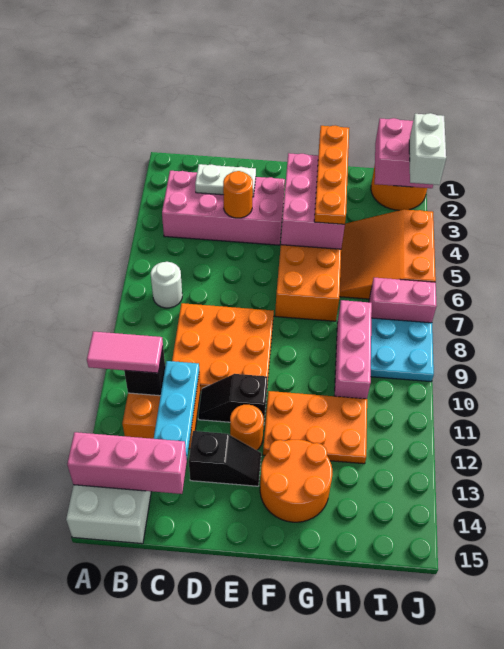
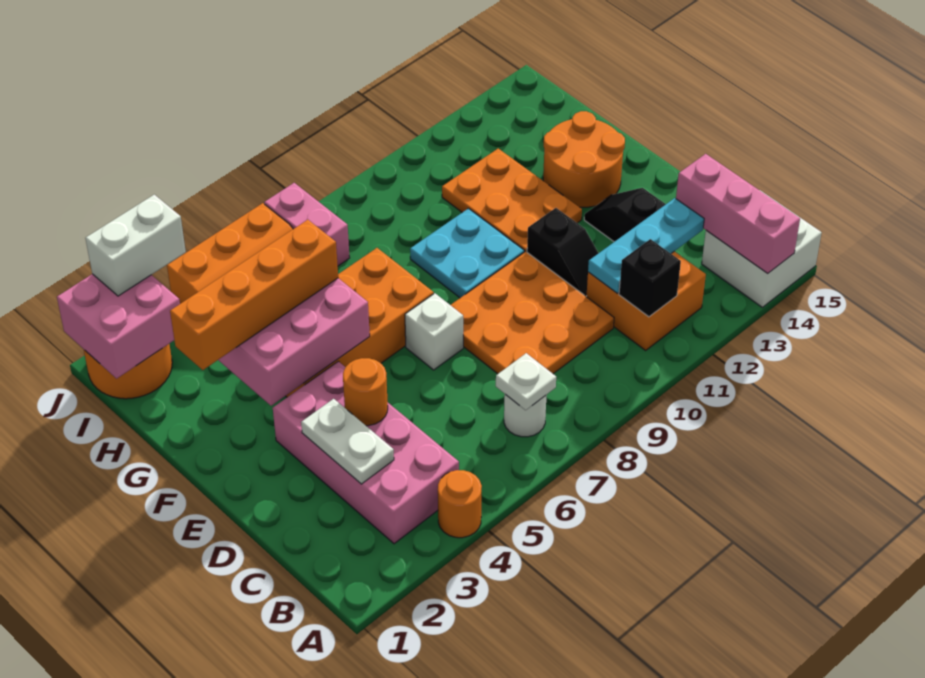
pink 1x2 tile [87,332,163,373] -> none
none -> white 1x1 plate [496,353,556,410]
none -> white 1x1 brick [405,293,463,370]
orange 1x1 round brick [230,405,264,450] -> orange 1x1 round brick moved to [438,470,482,538]
orange 1x4 plate [314,126,349,225] -> orange 1x4 brick [170,220,338,370]
pink 1x3 brick [334,300,372,399] -> none
cyan 2x2 plate [371,318,434,382] -> cyan 2x2 plate moved to [410,208,524,298]

